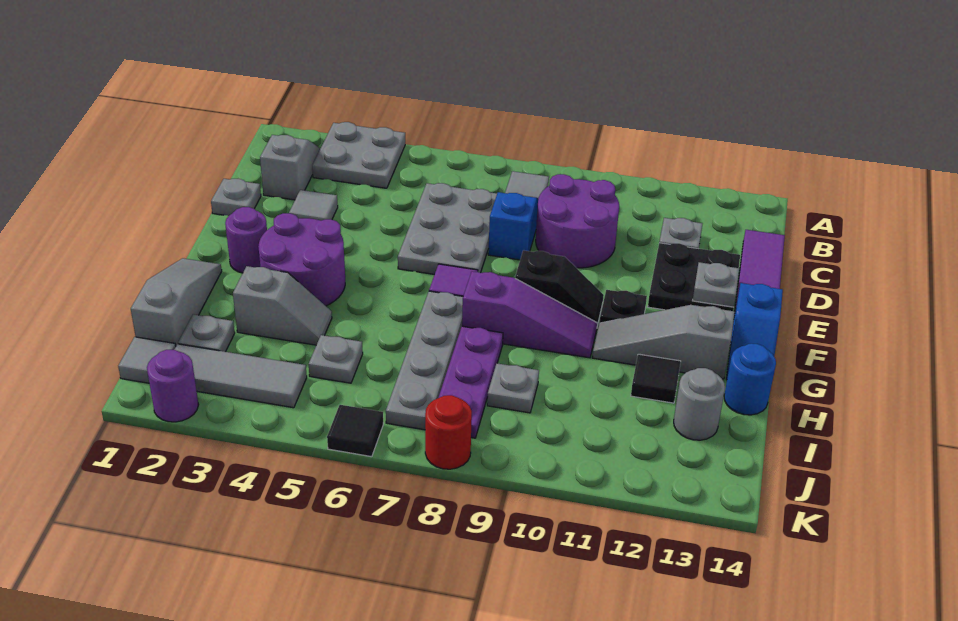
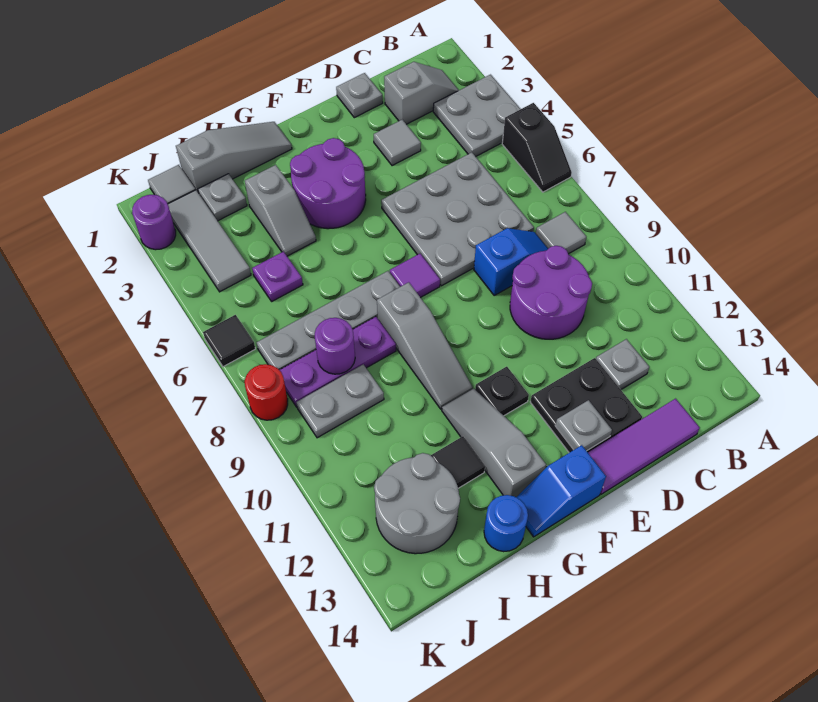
grey 2x3 plate [398,183,497,274] -> grey 3x3 plate [381,152,534,286]
purple 1x1 round brick [225,207,267,273] -> purple 1x1 round brick moved to [315,318,355,374]
black 1x2 slope [515,250,604,325] -> black 1x2 slope moved to [502,103,572,192]
purple 1x3 slope [462,271,597,358] -> grey 1x3 slope [377,282,473,409]
grey 1x1 plate [309,335,363,383] -> purple 1x1 plate [252,252,303,301]
grey 1x1 plate [487,363,539,413] -> grey 1x2 plate [297,364,384,438]
grey 1x1 round brick [674,368,725,440] -> grey 2x2 round brick [374,453,460,554]

